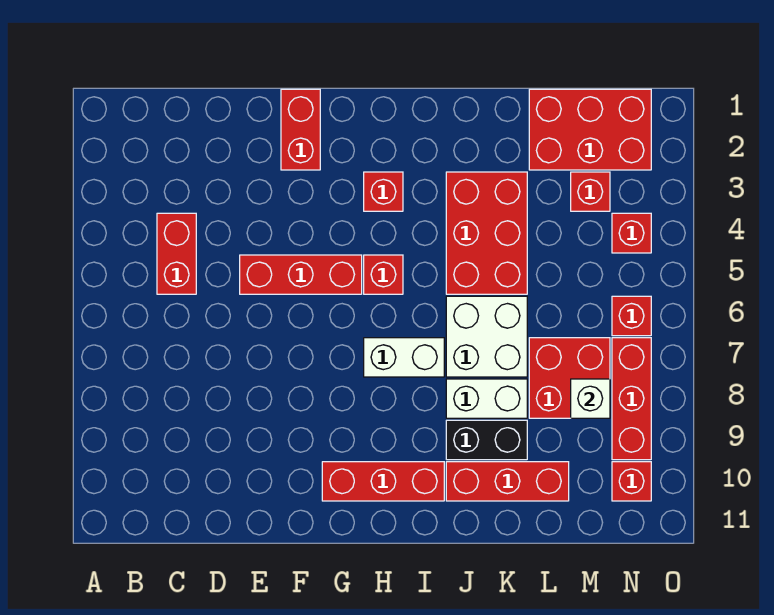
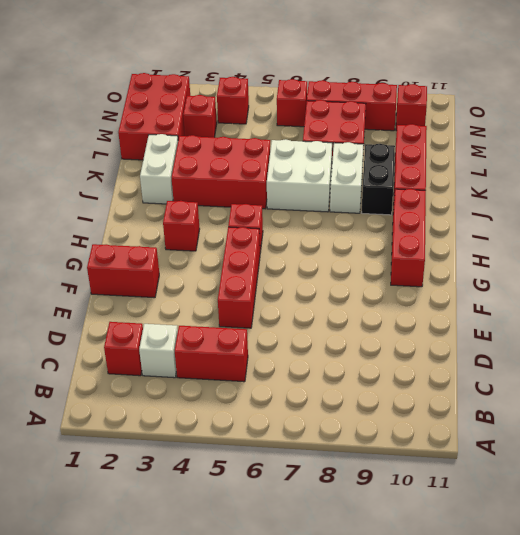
none -> red 1x1 brick [104,322,143,376]
white 1x2 brick [364,338,444,377] -> white 1x2 brick moved to [140,134,178,204]
white 1x1 brick [571,379,610,418] -> white 1x1 brick moved to [139,324,178,378]

